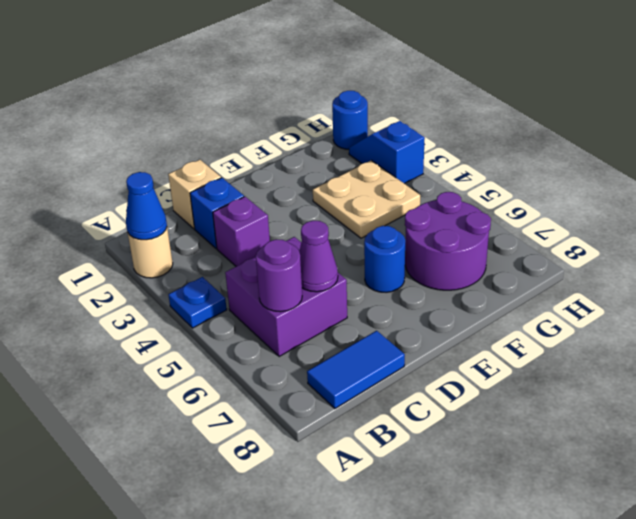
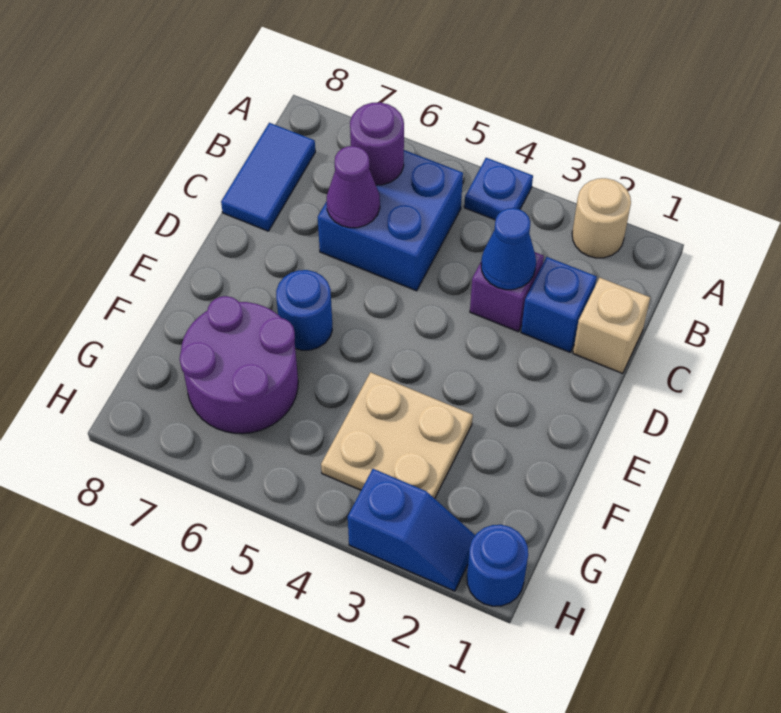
blue 1x1 cone [126,172,167,240] -> blue 1x1 cone moved to [481,208,536,290]
purple 2x2 brick [225,237,347,357] -> blue 2x2 brick [318,150,463,291]

